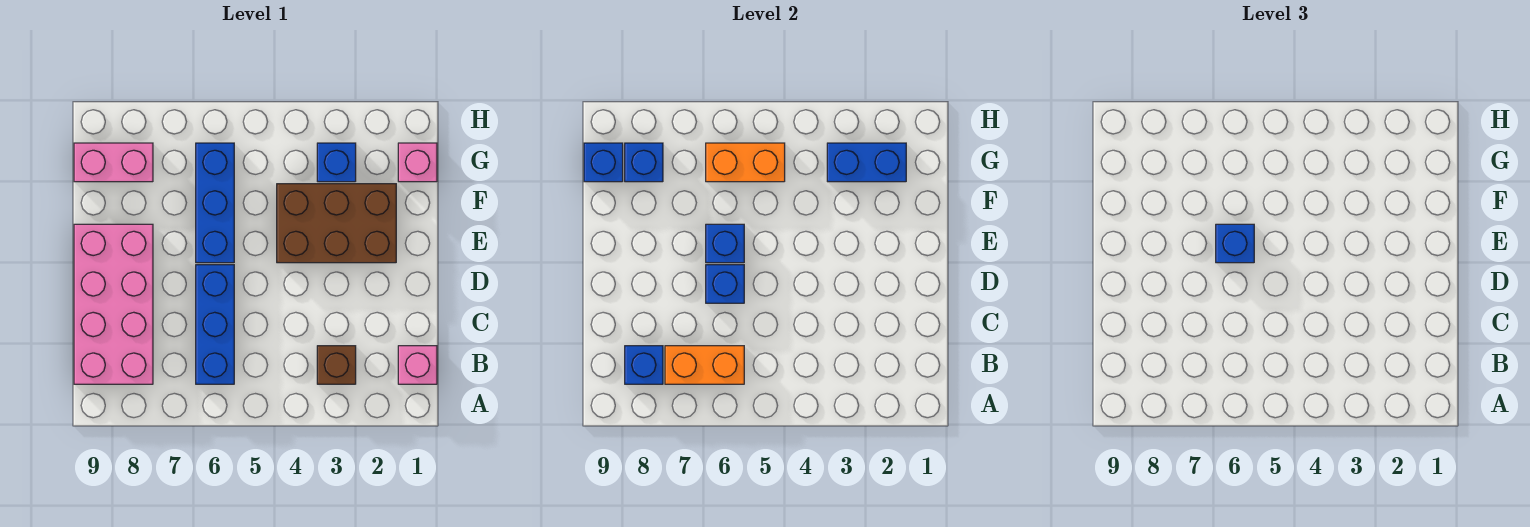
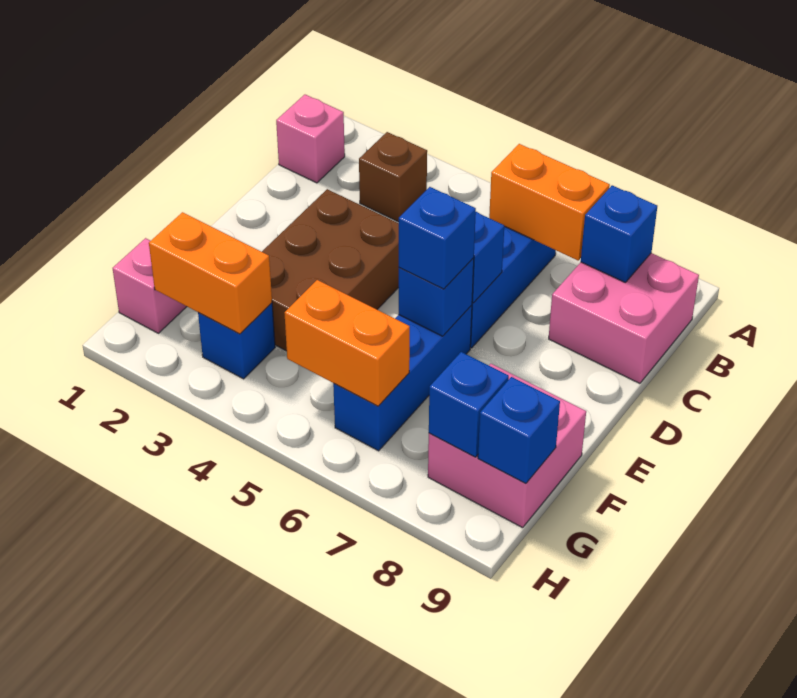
pink 2x4 brick [74,224,153,384] -> pink 2x2 brick [549,253,699,383]
brown 2x3 brick [277,184,396,263] -> brown 2x3 brick turned to [262,189,399,351]
blue 1x2 brick [827,143,906,182] -> orange 1x2 brick [149,212,272,334]
pink 1x2 brick [74,143,153,182] -> pink 2x2 brick [428,364,586,528]

